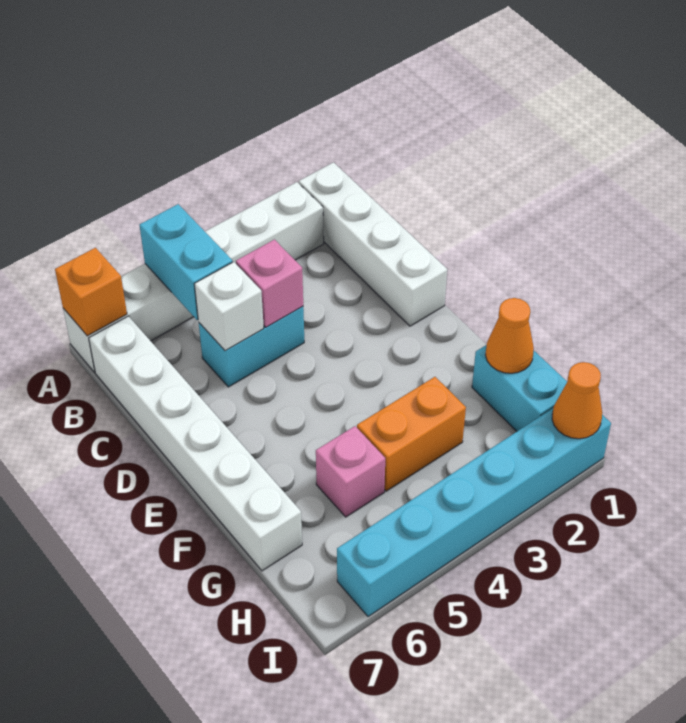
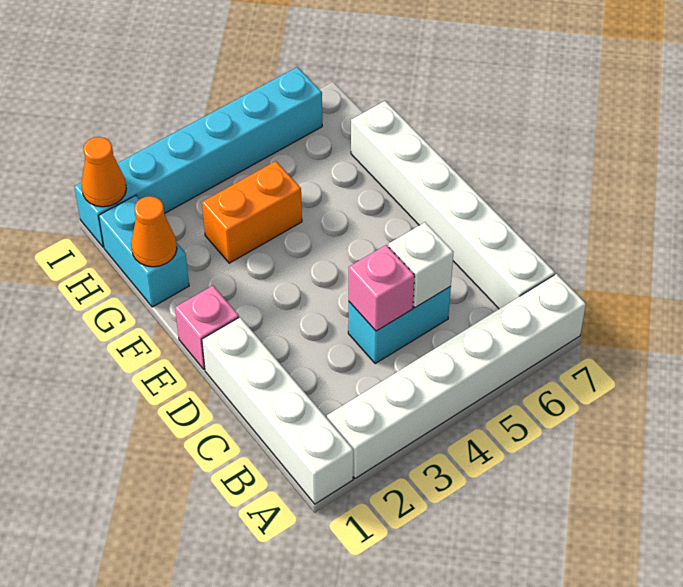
cyan 1x2 brick [140,204,233,320] -> none
orange 1x1 brick [55,248,127,336] -> none
pink 1x1 brick [316,426,385,517] -> pink 1x1 brick moved to [175,286,239,369]

